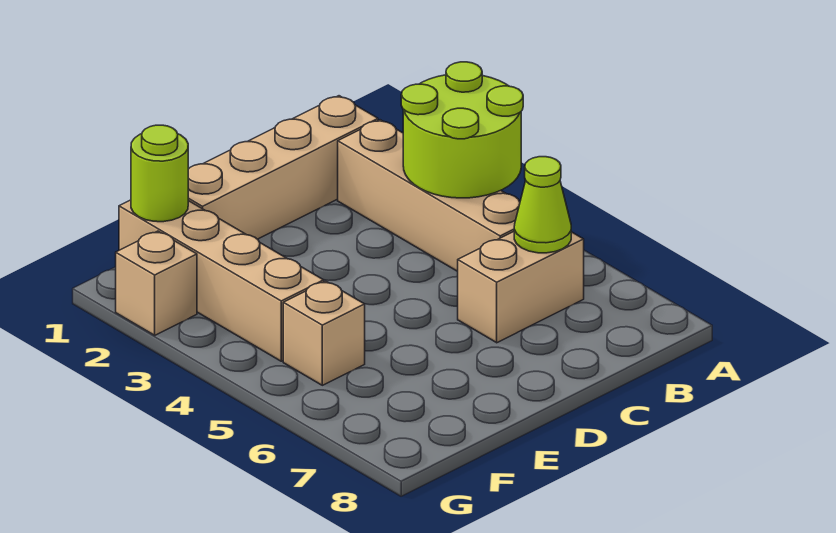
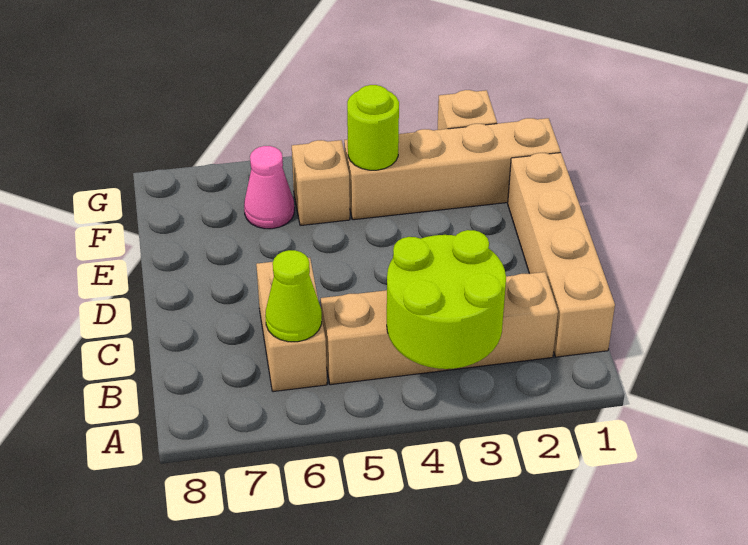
lime 1x1 round brick [131,125,188,222] -> lime 1x1 round brick moved to [347,85,399,170]
none -> pink 1x1 cone [244,146,294,229]

